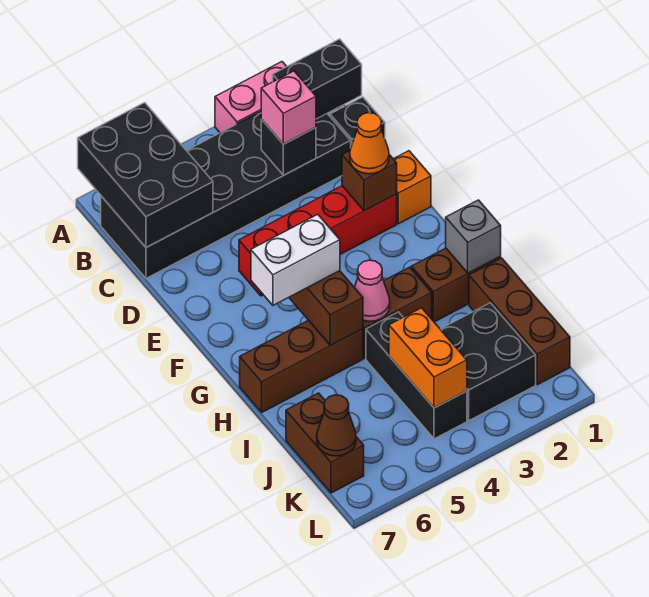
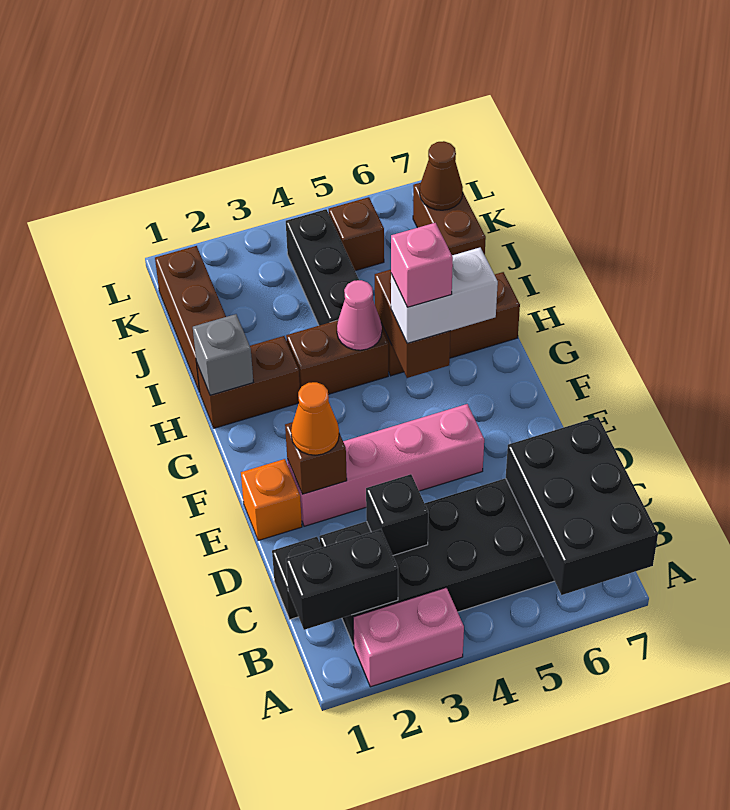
pink 1x1 brick [261,71,316,144] -> pink 1x1 brick moved to [391,223,453,307]
red 1x4 brick [239,186,397,296] -> pink 1x4 brick [287,404,484,526]
black 2x2 brick [441,303,536,421] -> none
orange 1x2 brick [389,308,467,408] -> none
none -> brown 1x1 brick [329,197,384,271]

